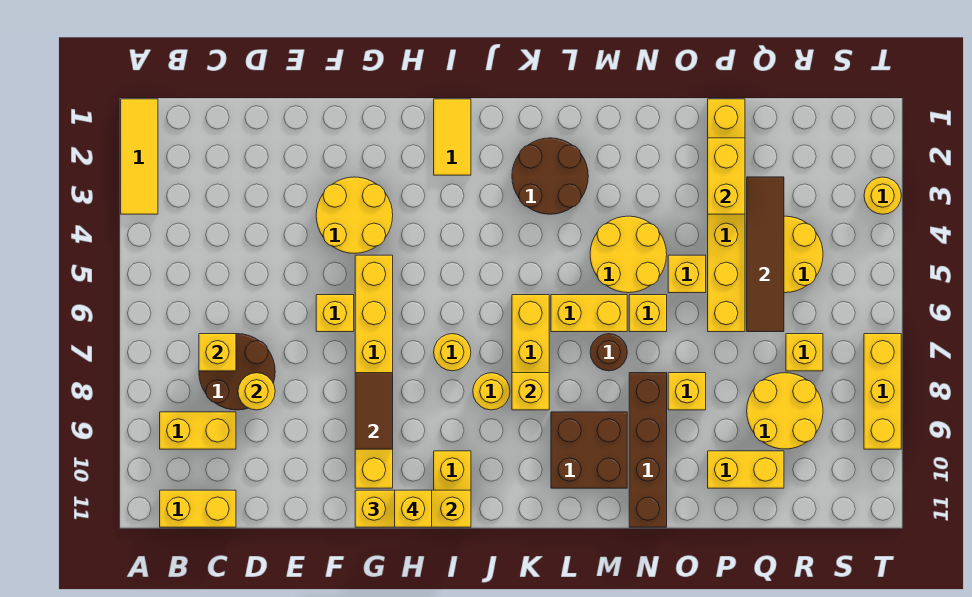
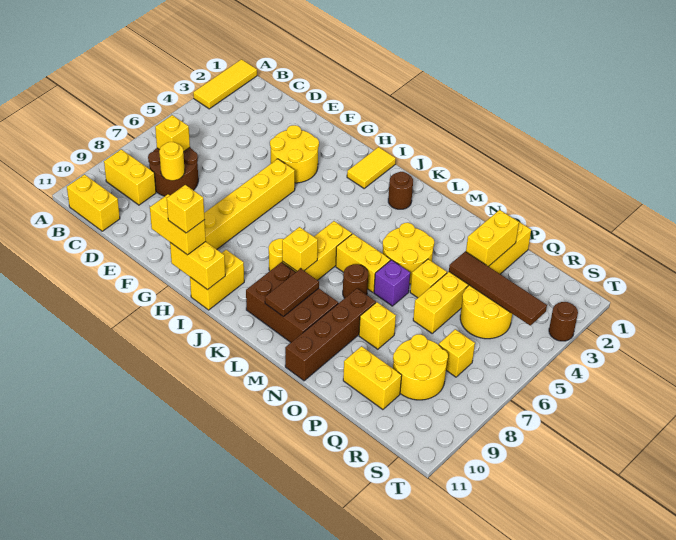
yellow 1x1 brick [316,295,354,332] -> none
brown 1x2 tile [355,373,393,449] -> brown 1x2 tile moved to [265,268,319,317]
yellow 1x1 round brick [434,334,471,371] -> none
brown 2x2 round brick [512,138,588,214] -> brown 1x1 round brick [388,172,413,209]
brown 2x2 brick [551,412,627,488] -> brown 2x3 brick [246,262,338,342]
yellow 1x1 brick [629,295,667,332] -> purple 1x1 brick [374,260,410,306]
brown 1x4 tile [747,177,784,332] -> brown 1x4 tile turned to [449,251,547,326]
yellow 1x1 round brick [864,177,901,214] -> brown 1x1 round brick [549,302,578,341]
yellow 1x3 brick [864,334,901,449] -> none

